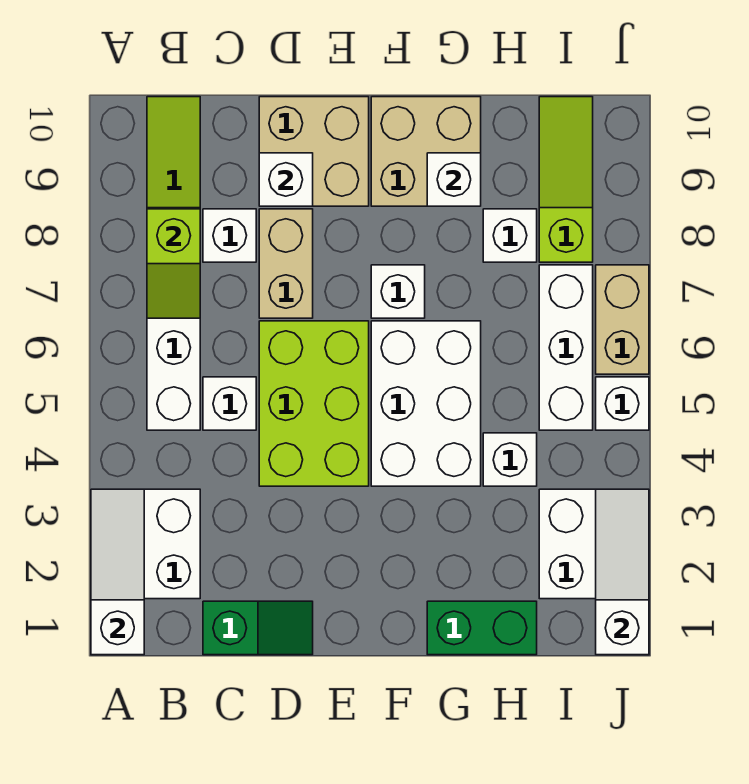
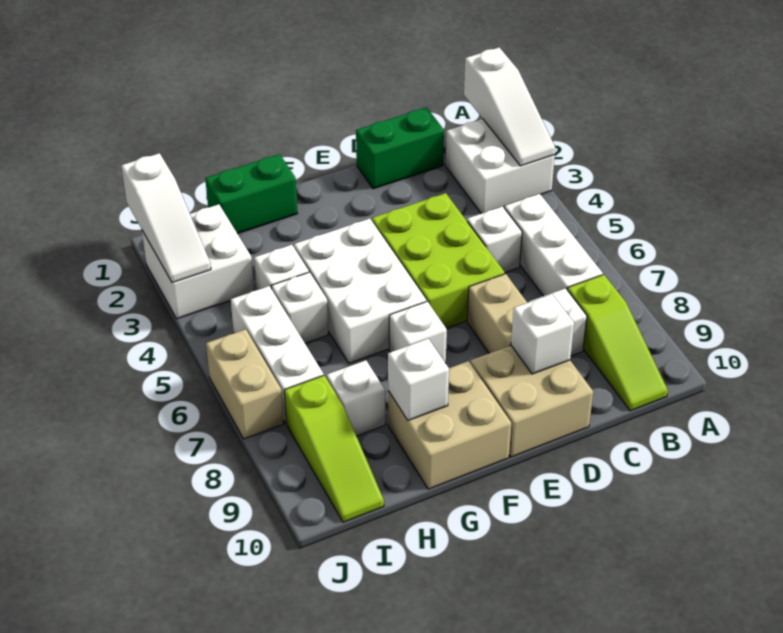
lime 1x2 slope [147,209,200,318] -> none
green 1x2 slope [203,601,313,655] -> green 1x2 brick [356,107,444,189]
white 1x1 brick [596,377,649,430] -> white 1x1 brick moved to [272,272,328,343]

